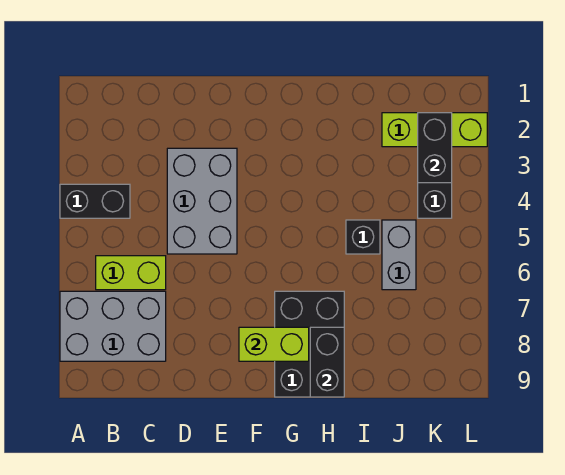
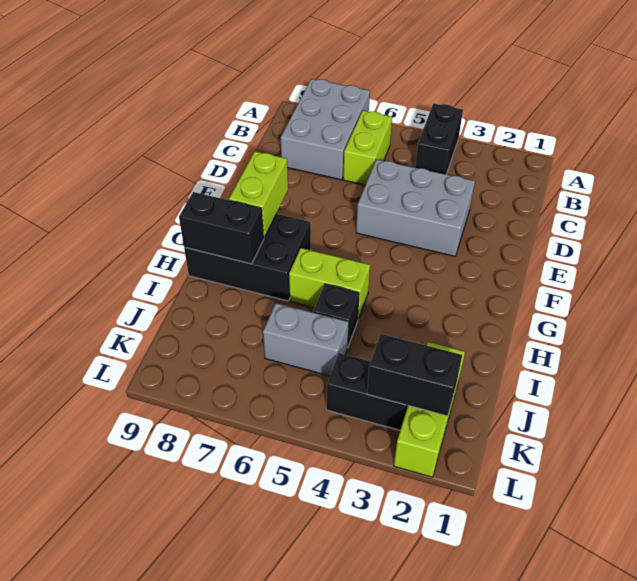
none -> lime 1x2 brick [289,248,370,319]

